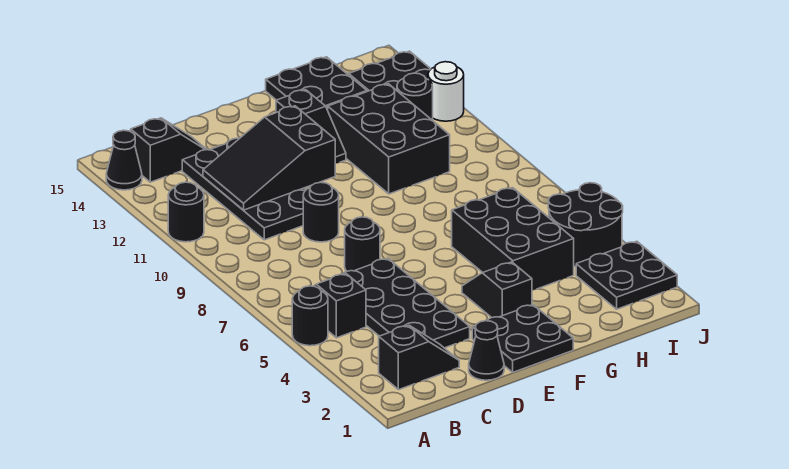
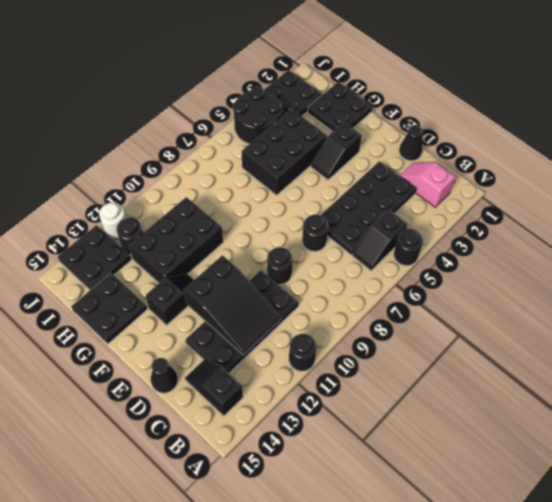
black 1x1 cone [106,130,142,190] -> black 1x1 cone moved to [151,358,178,393]
black 1x2 slope [379,325,459,390] -> pink 1x2 slope [400,163,455,207]
black 2x2 plate [472,305,573,372] -> black 2x2 plate moved to [308,82,372,131]

